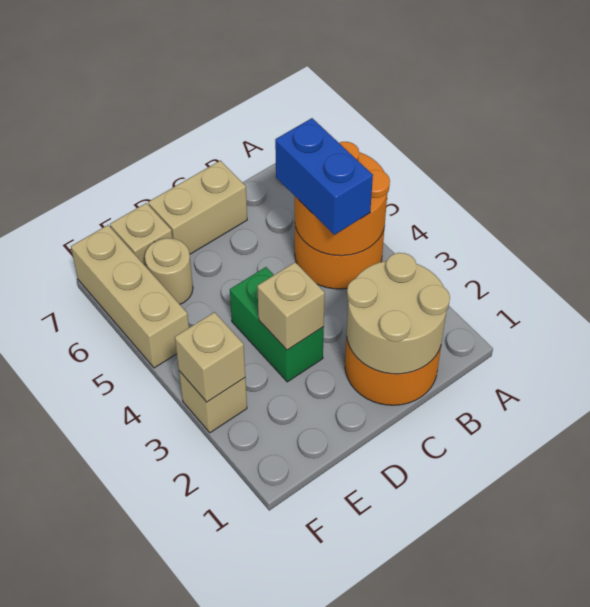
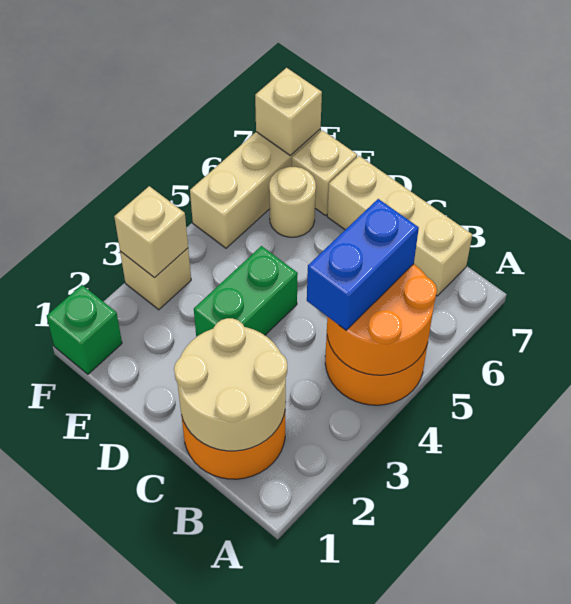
tan 1x2 brick [148,161,247,254] -> tan 1x3 brick [327,156,472,296]
tan 1x1 brick [257,262,325,350] -> tan 1x1 brick moved to [255,68,322,156]
none -> green 1x1 brick [47,285,122,374]

